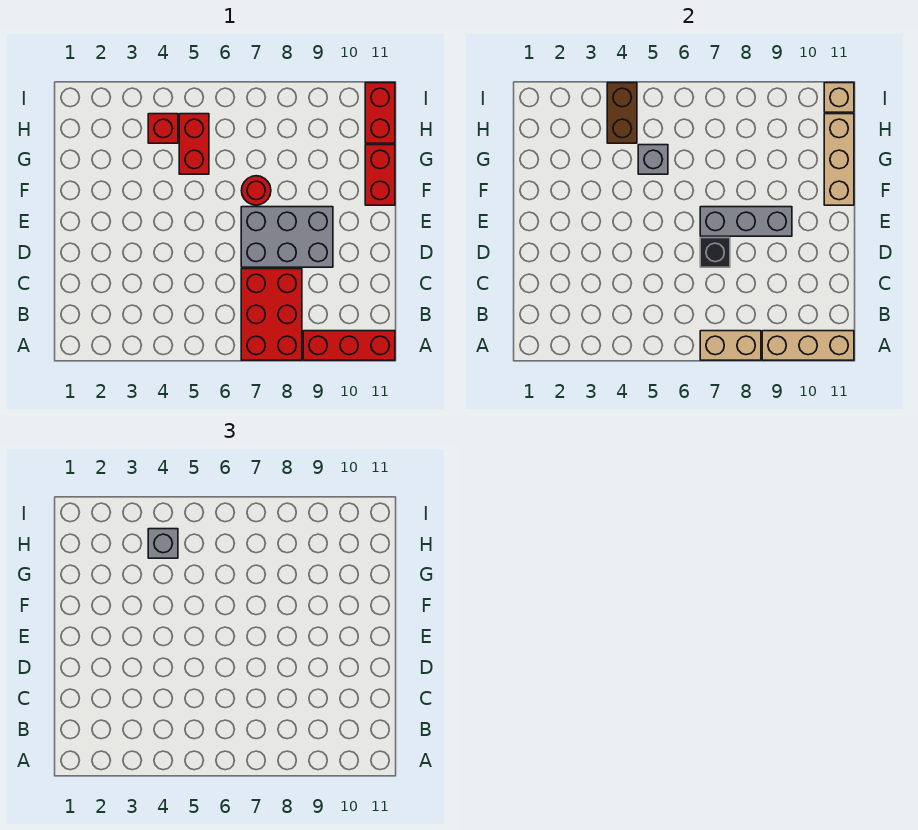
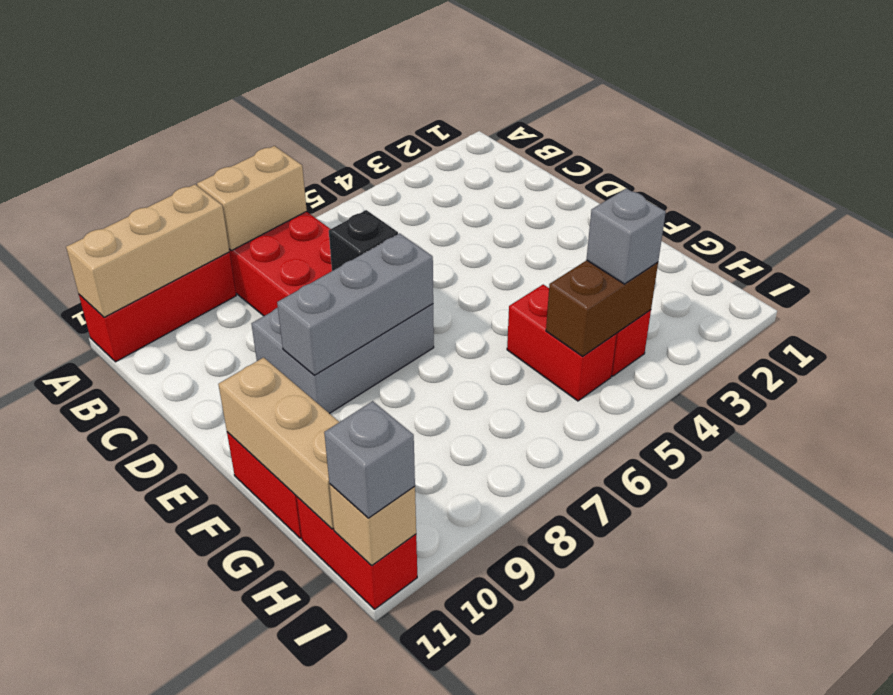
red 1x1 round brick [242,176,271,205] -> none
grey 1x1 brick [638,145,668,174] -> grey 1x1 brick moved to [324,401,415,518]
brown 1x2 brick [607,83,637,143] -> brown 1x2 brick turned to [546,260,658,356]

